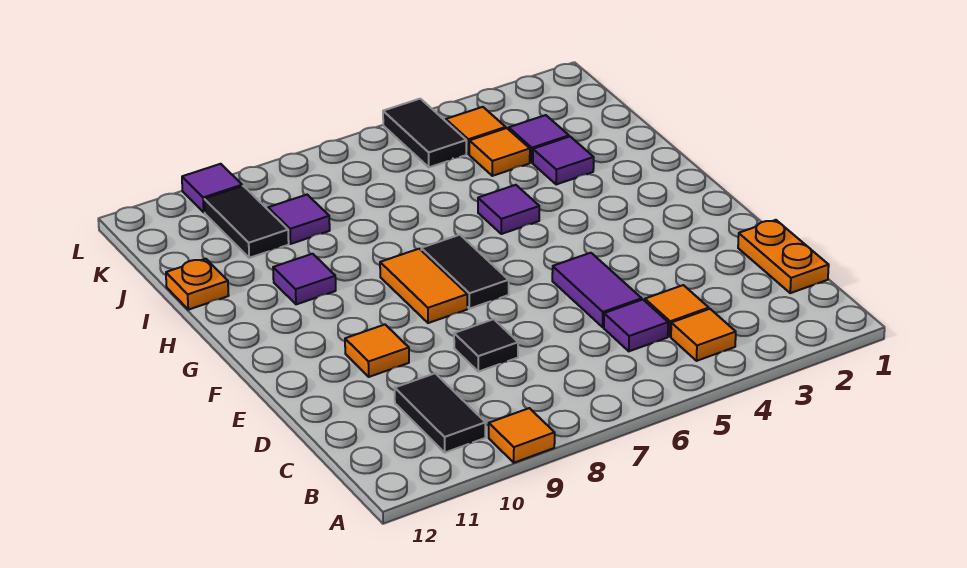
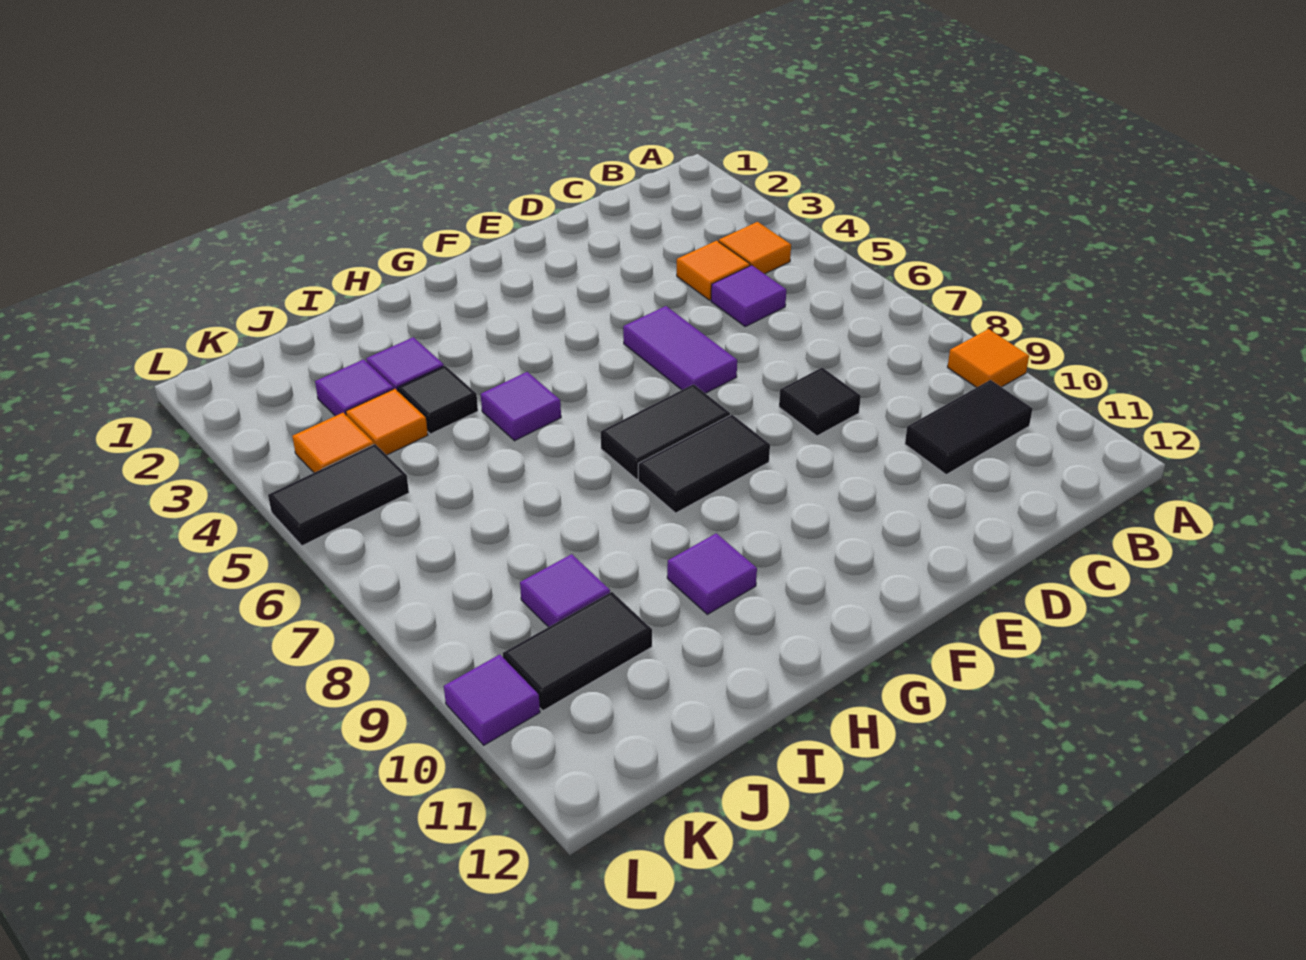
orange 1x2 plate [738,220,829,293] -> none
purple 1x2 tile [552,253,642,327] -> purple 1x2 tile turned to [623,306,737,393]
orange 1x1 tile [345,325,409,377] -> none
orange 1x2 tile [380,249,467,323] -> black 1x2 tile [638,415,770,513]
none -> black 1x1 tile [398,366,478,434]
orange 1x1 plate [166,259,229,310] -> none

